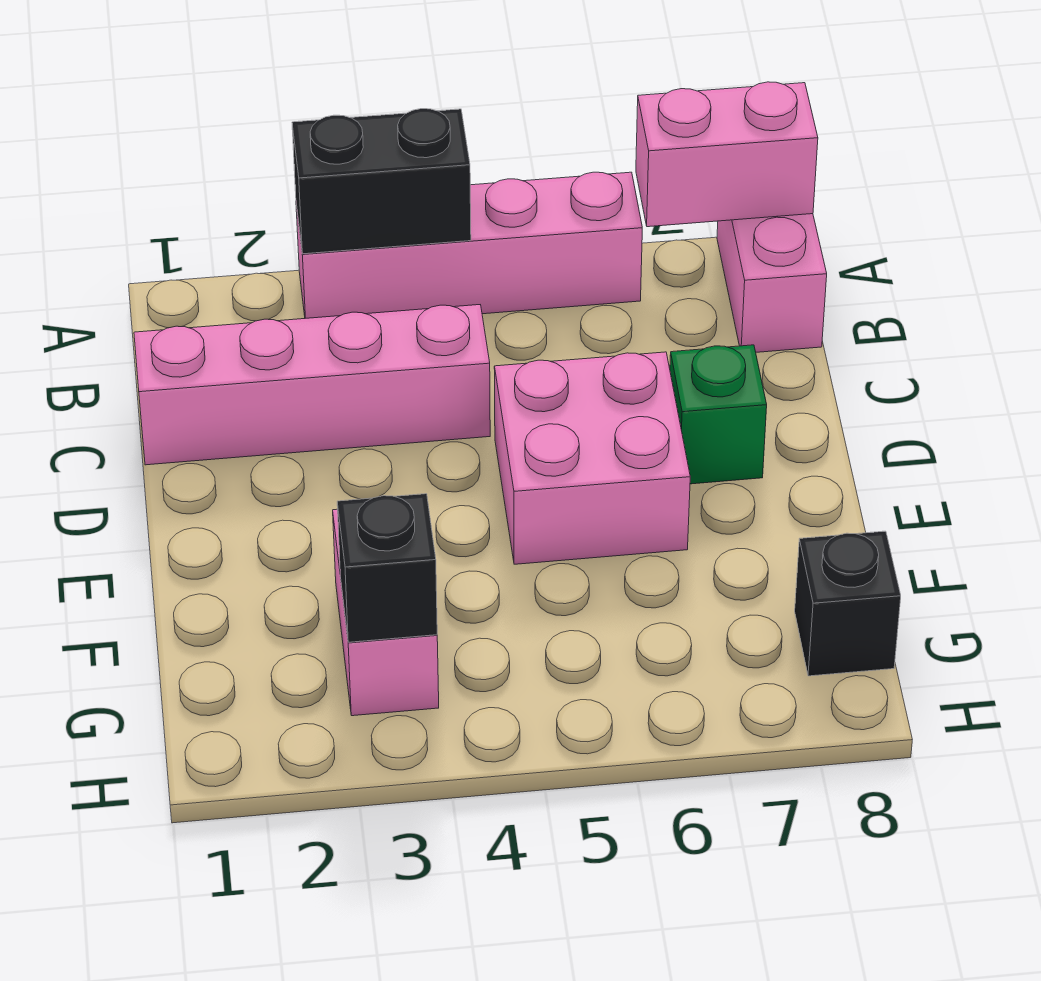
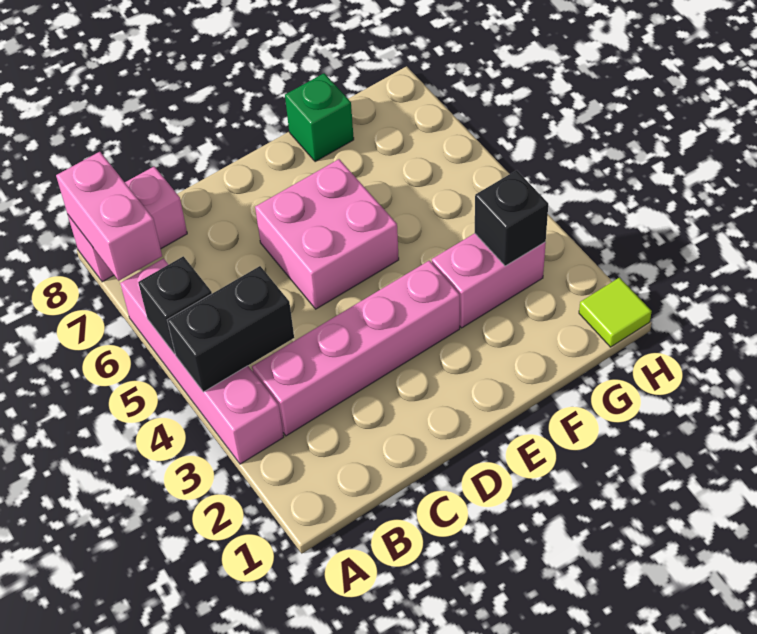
black 1x2 brick [292,109,471,254] -> black 1x2 brick turned to [167,266,294,392]
pink 1x4 brick [134,305,490,465] -> pink 1x4 brick turned to [252,260,460,436]
green 1x1 brick [670,345,767,484] -> green 1x1 brick moved to [285,73,354,162]
black 1x1 brick [795,531,901,676] -> black 1x1 brick moved to [138,256,212,354]
none -> lime 1x1 tile [579,278,652,347]

